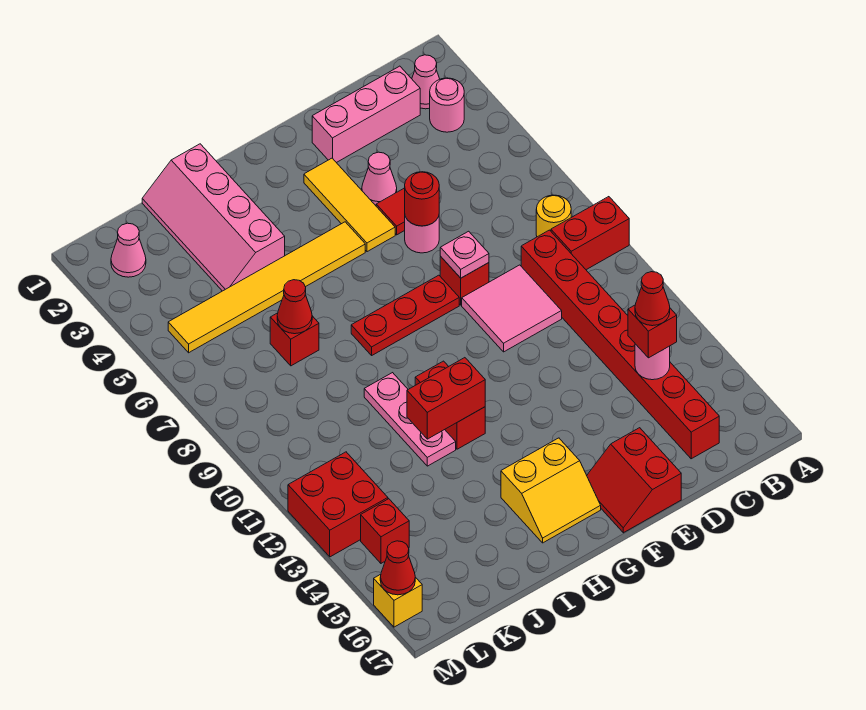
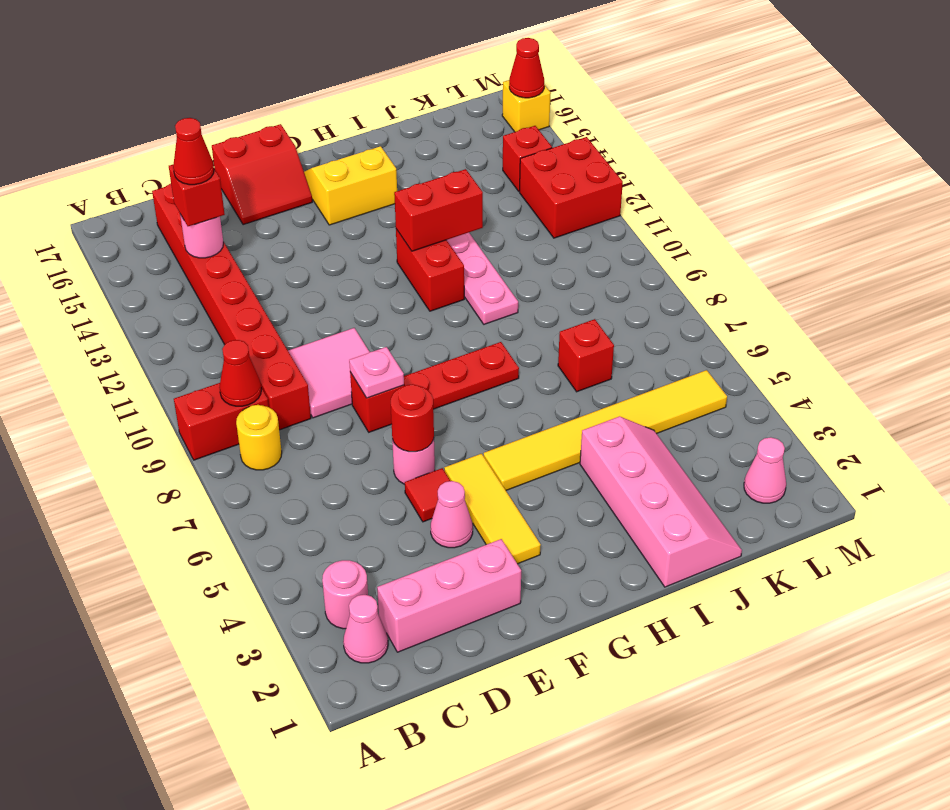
red 2x2 slope [587,428,681,533] -> red 2x2 slope turned to [212,124,312,225]
red 1x1 cone [277,280,312,334] -> red 1x1 cone moved to [219,340,261,406]

